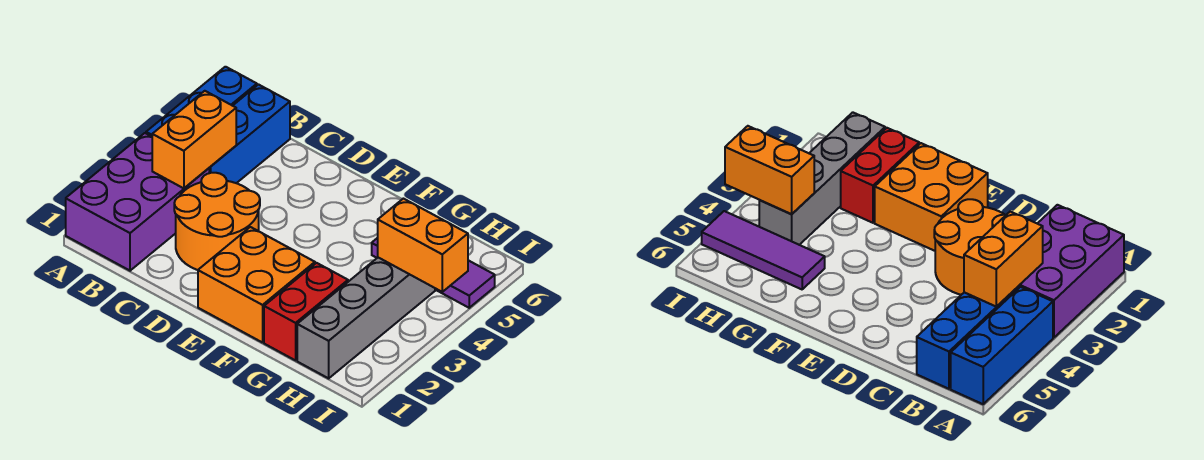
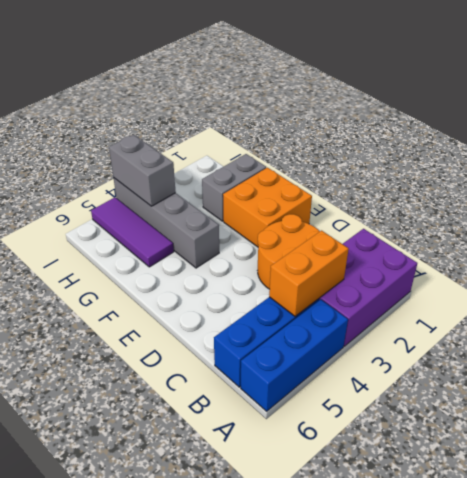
red 1x2 brick [264,263,348,360] -> grey 1x2 brick [202,154,266,221]
grey 1x4 brick [297,258,435,378] -> grey 1x4 brick turned to [113,177,219,268]
orange 1x2 brick [378,199,468,292] -> grey 1x2 brick [109,135,176,206]

